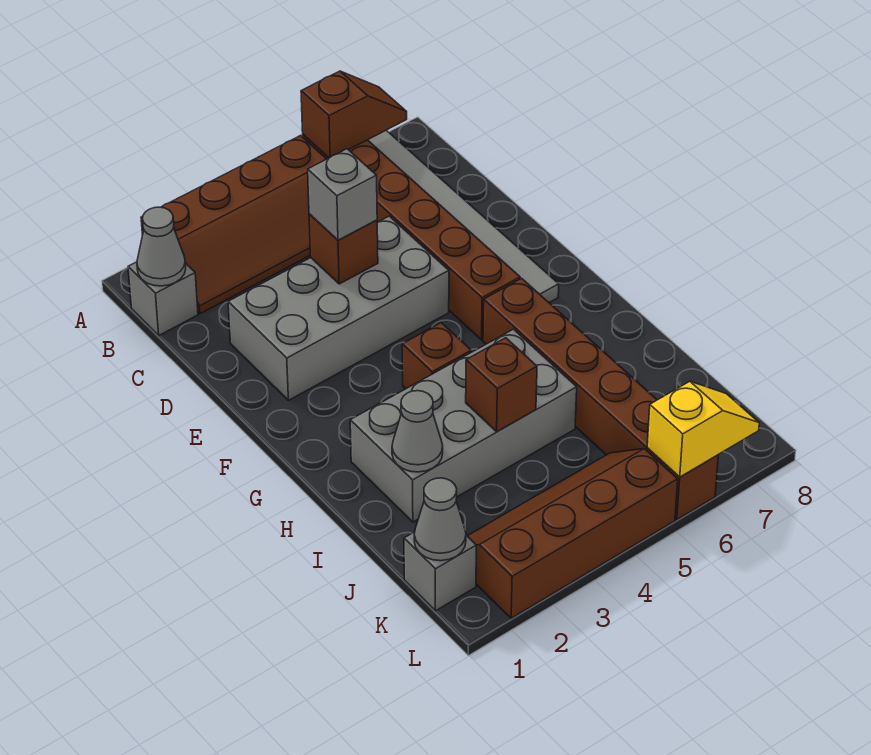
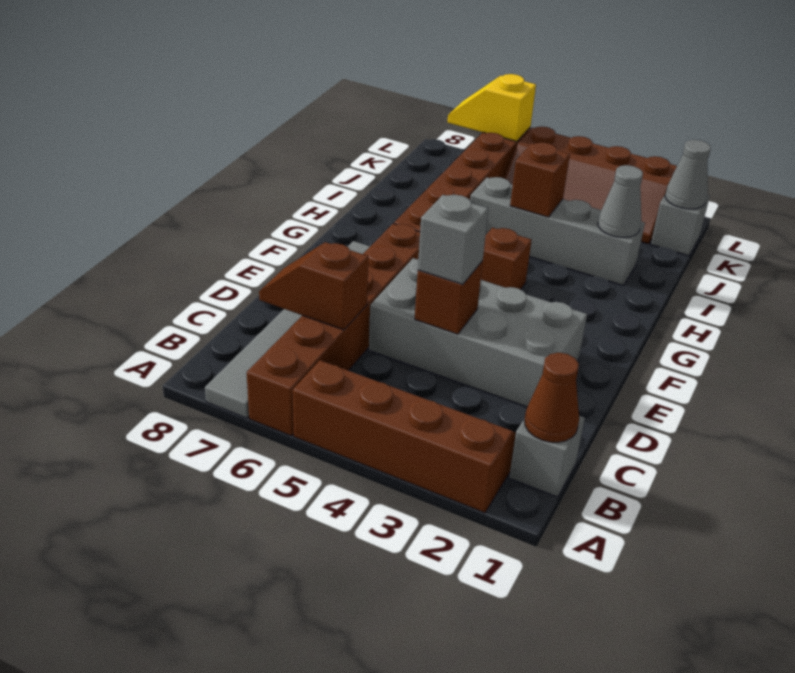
brown 1x2 slope [301,71,407,158] -> brown 1x2 slope moved to [259,242,368,330]
grey 1x1 cone [137,207,186,286] -> brown 1x1 cone [524,353,579,442]
grey 2x4 brick [350,329,577,522] -> grey 1x4 brick [470,177,645,286]

